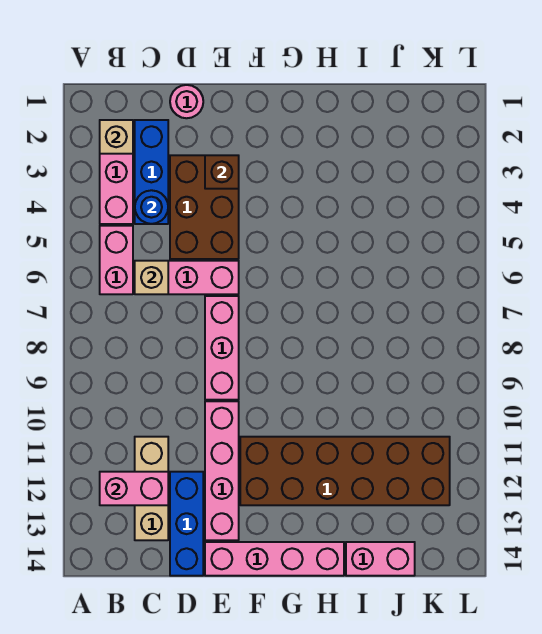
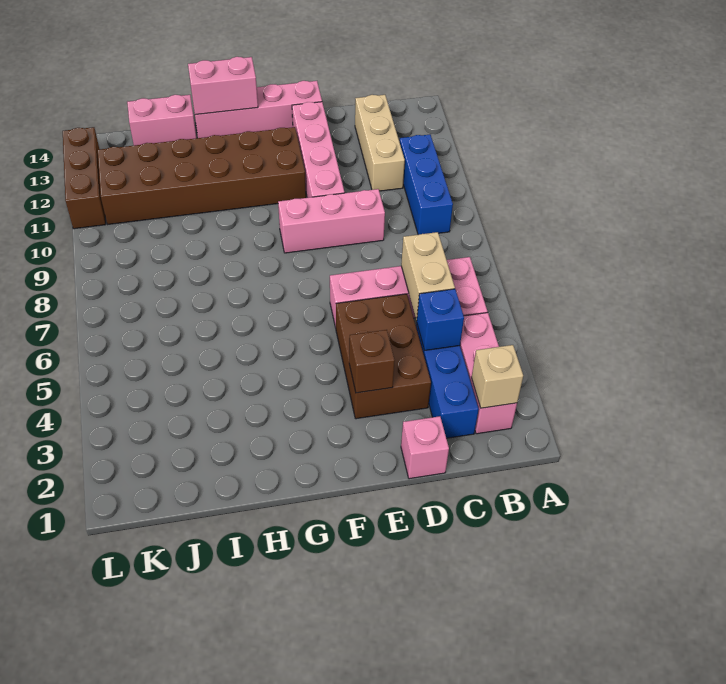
pink 1x2 brick [100,472,168,505] -> pink 1x2 brick moved to [188,57,258,115]
blue 1x1 round brick [135,190,168,224] -> blue 1x1 brick [417,289,464,351]
tan 1x1 brick [135,261,168,294] -> tan 1x2 brick [401,232,455,321]
pink 1x1 round brick [170,85,203,118] -> pink 1x1 brick [401,416,449,479]
blue 1x3 brick [170,472,203,576] -> blue 1x3 brick moved to [400,135,453,235]
pink 1x3 brick [205,296,239,400] -> pink 1x3 brick turned to [278,189,385,253]
none -> brown 1x3 brick [63,127,106,229]

